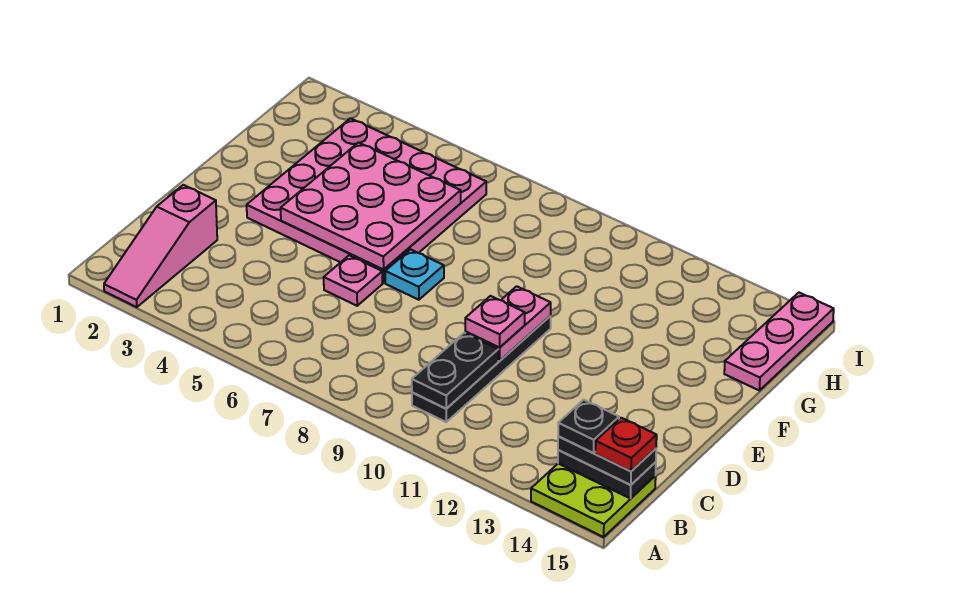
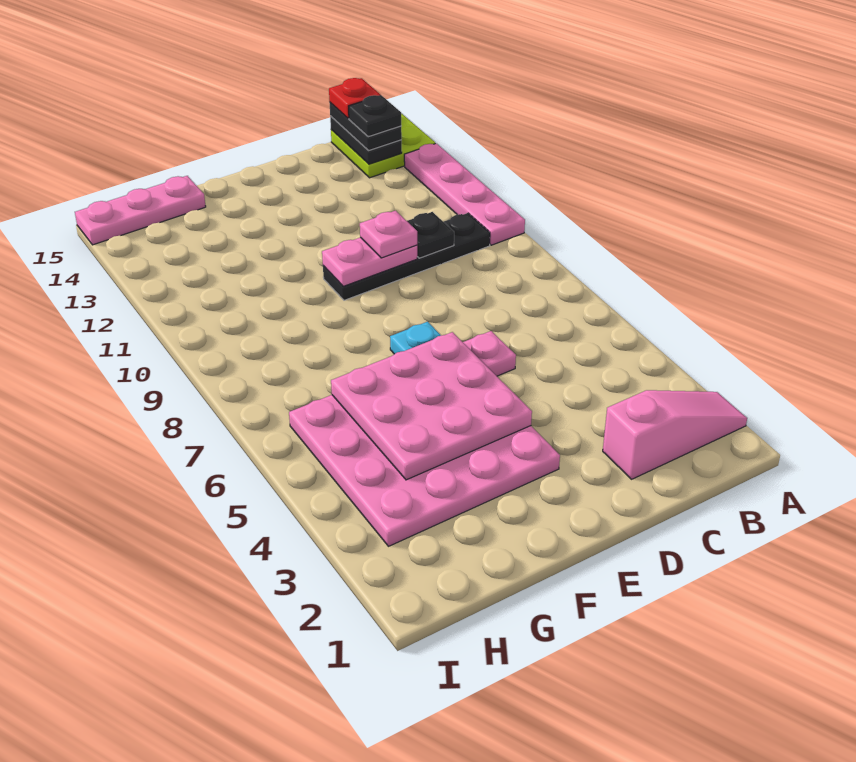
none -> pink 1x4 plate [404,143,525,245]
black 1x2 plate [412,333,498,409] -> black 1x1 plate [407,212,454,258]

